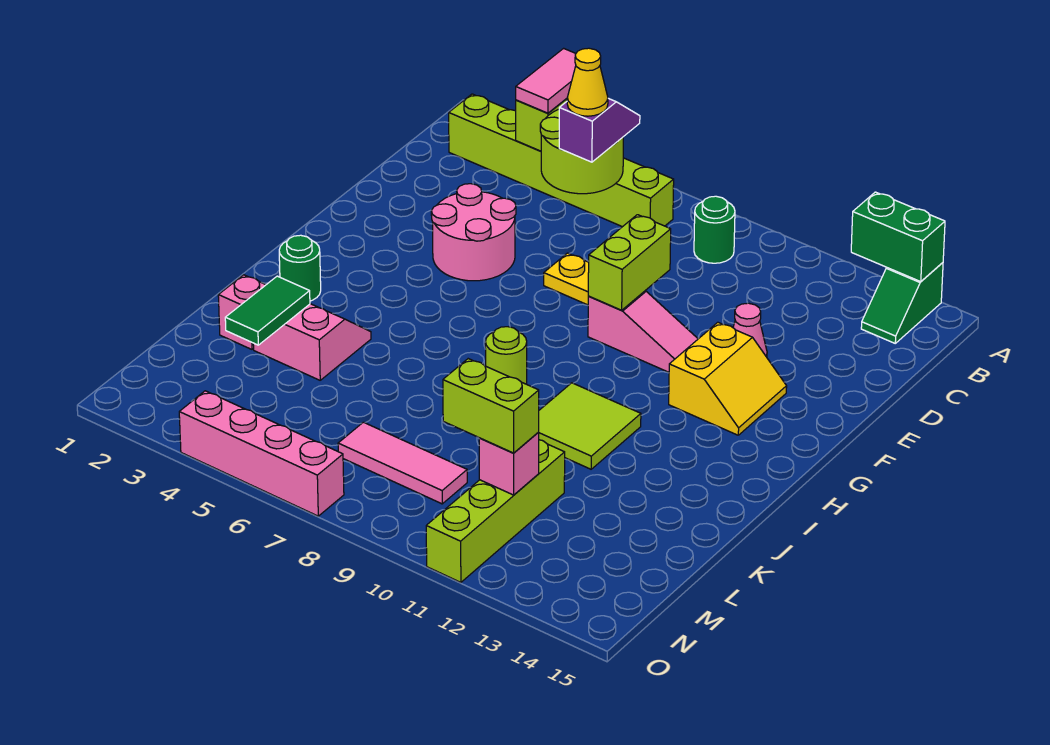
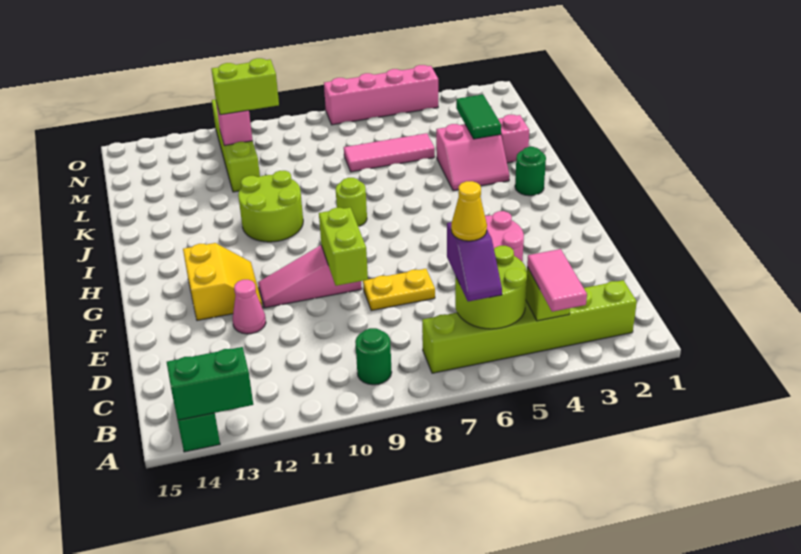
yellow 2x2 slope [669,322,787,435] -> yellow 2x2 slope turned to [183,243,263,320]
lime 2x2 tile [539,383,641,469] -> lime 2x2 round brick [238,171,303,242]
pink 1x3 tile [338,422,467,504] -> pink 1x3 tile moved to [344,133,435,172]

